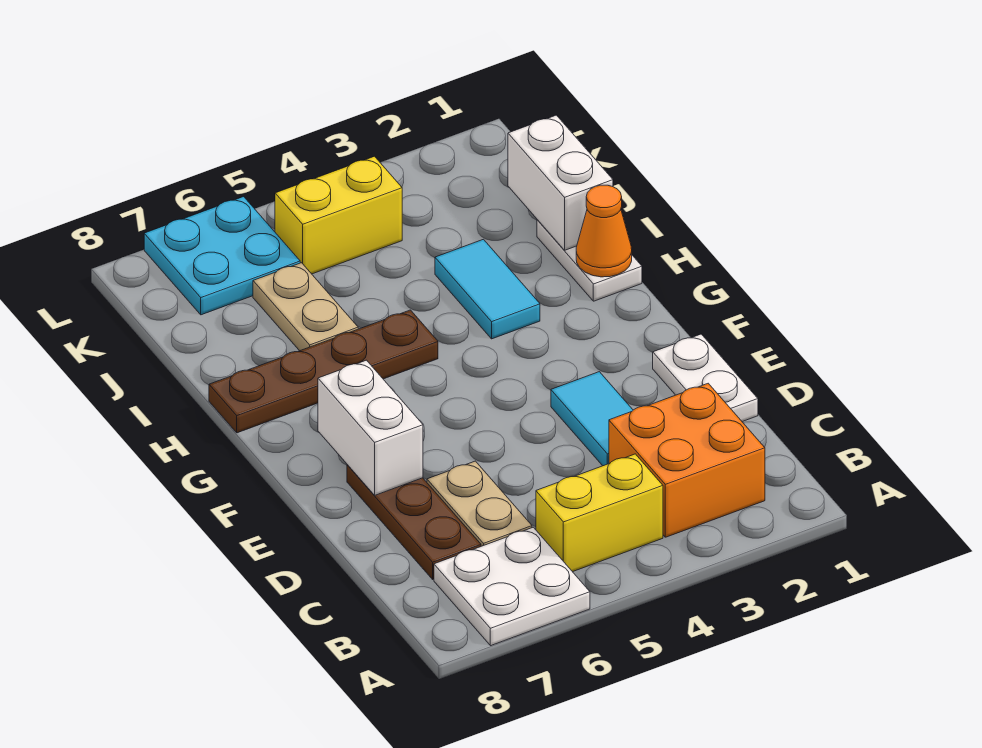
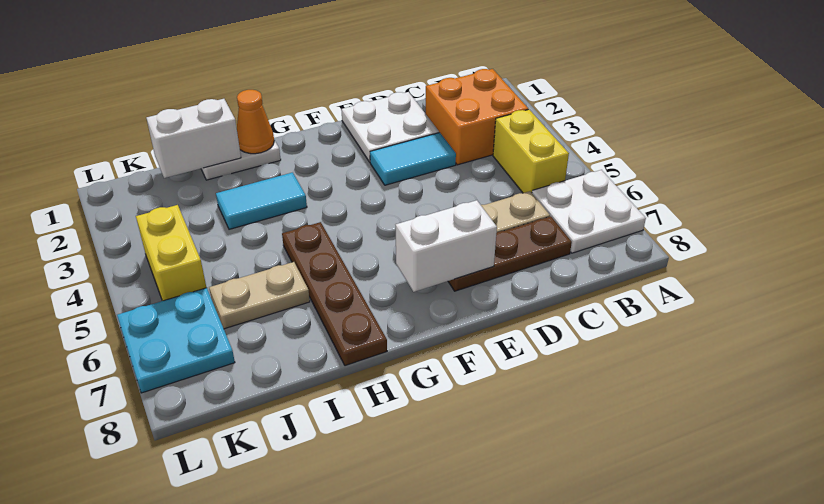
white 1x2 plate [653,334,758,422] -> white 2x2 plate [341,92,439,162]

